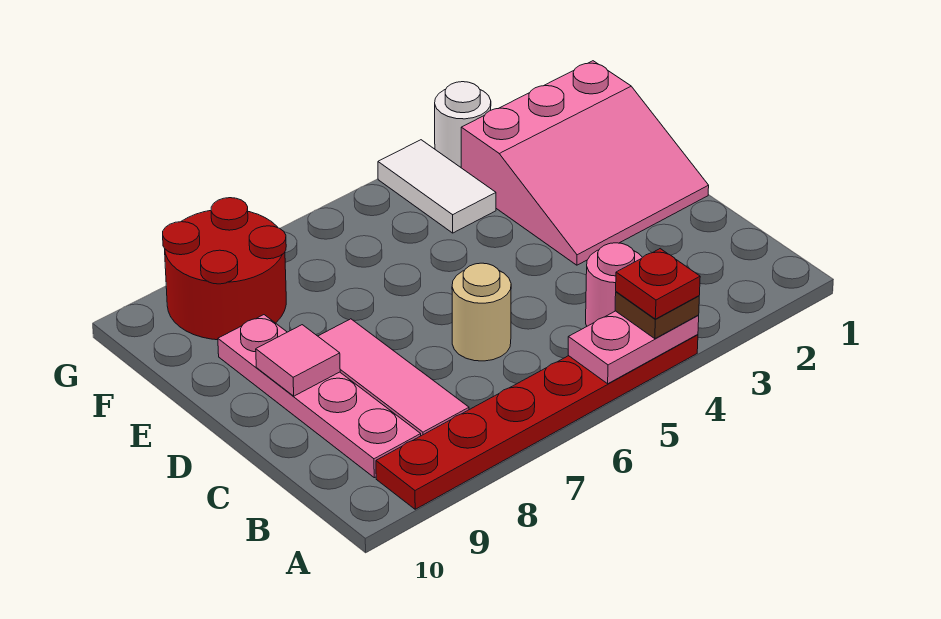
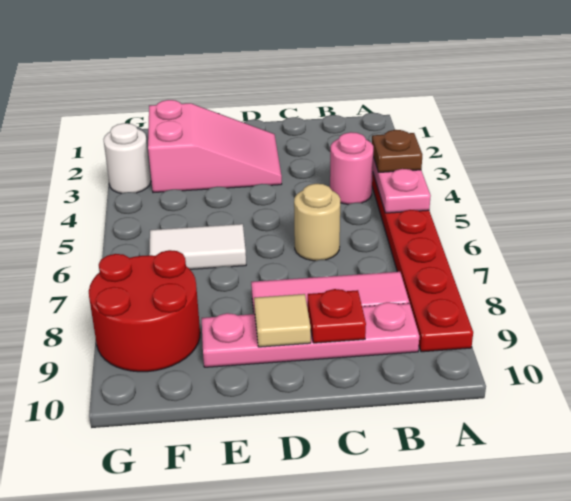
red 1x1 plate [616,249,700,319] -> red 1x1 plate moved to [308,289,366,343]
pink 3x3 slope [461,61,709,265] -> pink 2x3 slope [148,100,282,193]
pink 1x1 tile [256,325,340,396] -> tan 1x1 tile [254,294,311,347]
white 1x2 tile [378,140,496,233] -> white 1x2 tile moved to [149,224,246,269]

